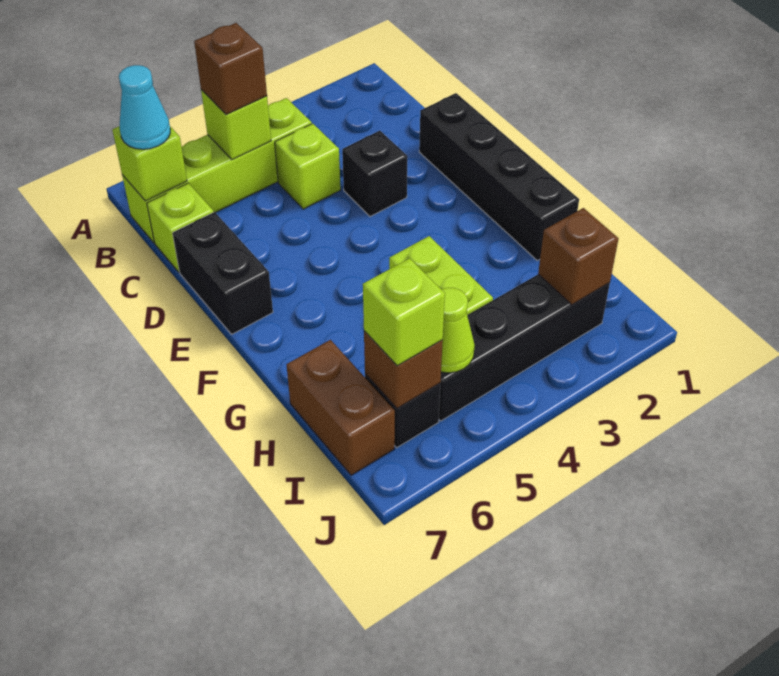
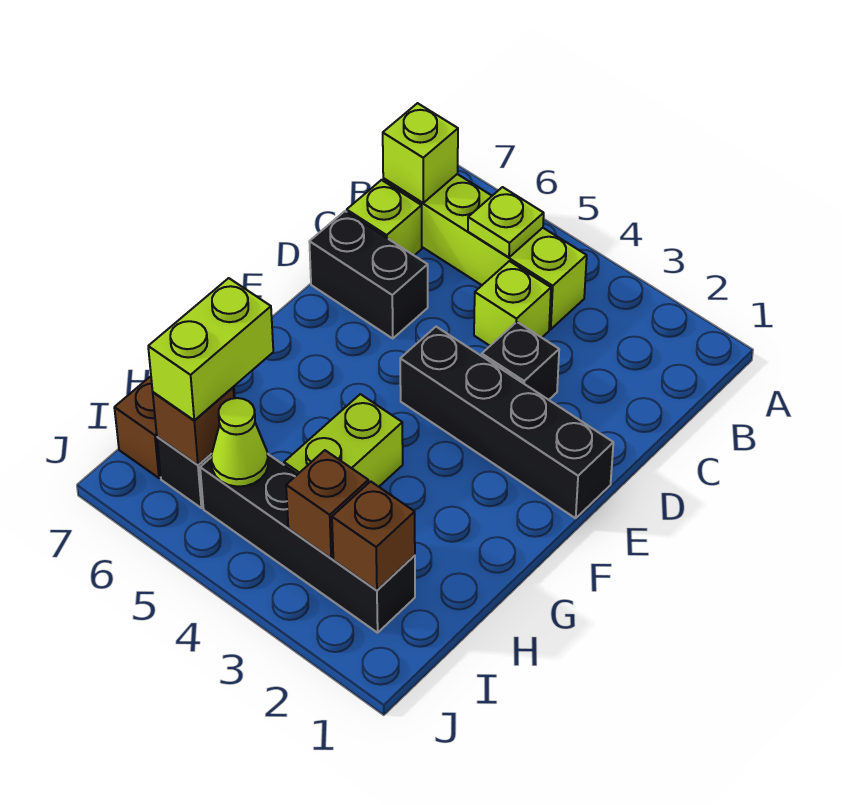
lime 1x1 brick [201,90,271,159] -> lime 1x1 plate [468,187,544,257]
brown 1x1 brick [194,23,267,115] -> brown 1x1 brick moved to [286,450,368,558]
cyan 1x1 cone [119,65,170,149] -> none
black 1x4 brick [419,93,579,260] -> black 1x4 brick turned to [400,327,613,518]
black 1x2 brick [173,212,273,334] -> black 1x2 brick turned to [309,211,428,338]
lime 1x1 brick [363,258,445,366] -> lime 1x2 brick [148,278,273,420]

